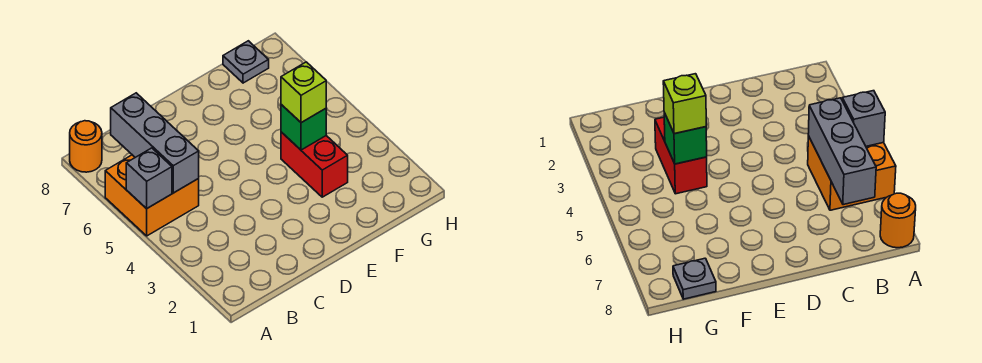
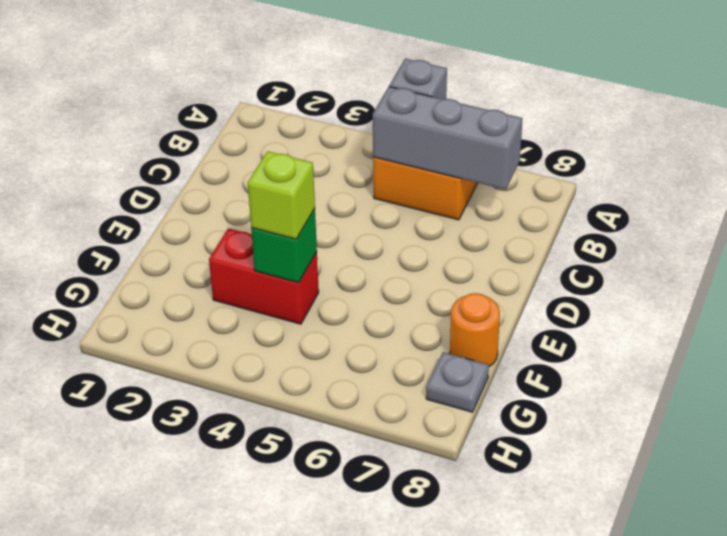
orange 1x1 round brick [70,121,102,172] -> orange 1x1 round brick moved to [450,293,500,367]

